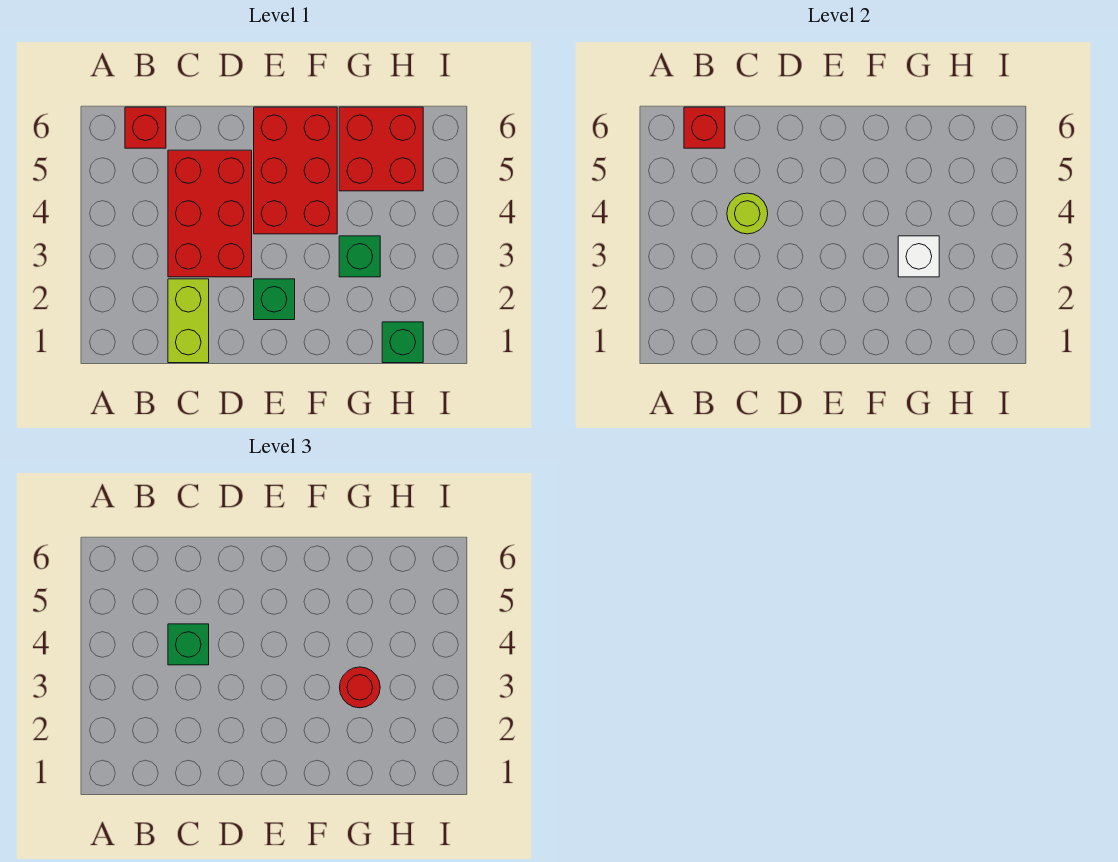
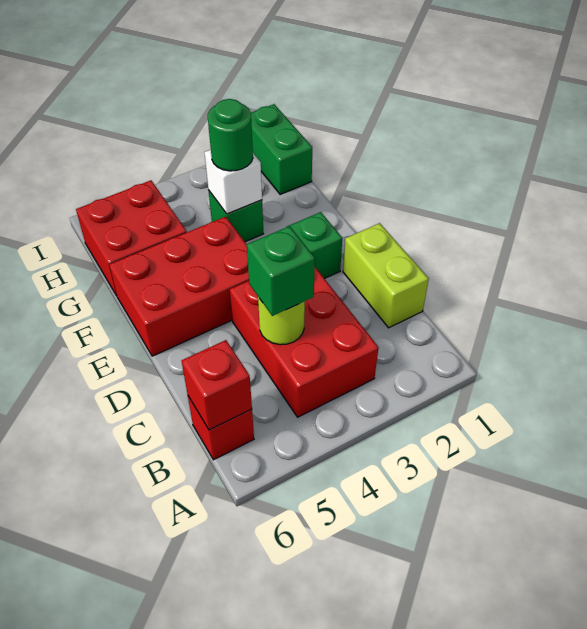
lime 1x2 brick [168,279,209,363] -> lime 1x2 brick turned to [343,223,429,328]
red 2x3 brick [168,150,252,277] -> red 2x3 brick turned to [230,267,379,417]
red 1x1 round brick [340,667,380,708] -> green 1x1 round brick [208,99,253,171]
green 1x1 brick [382,322,423,363] -> green 1x2 brick [251,104,312,195]

